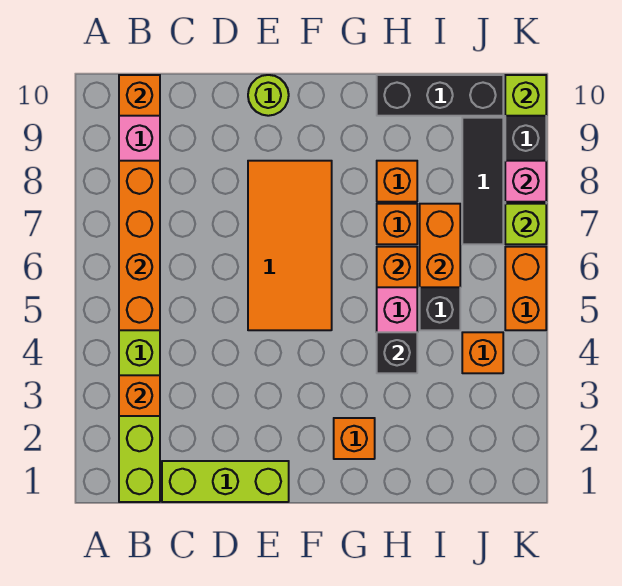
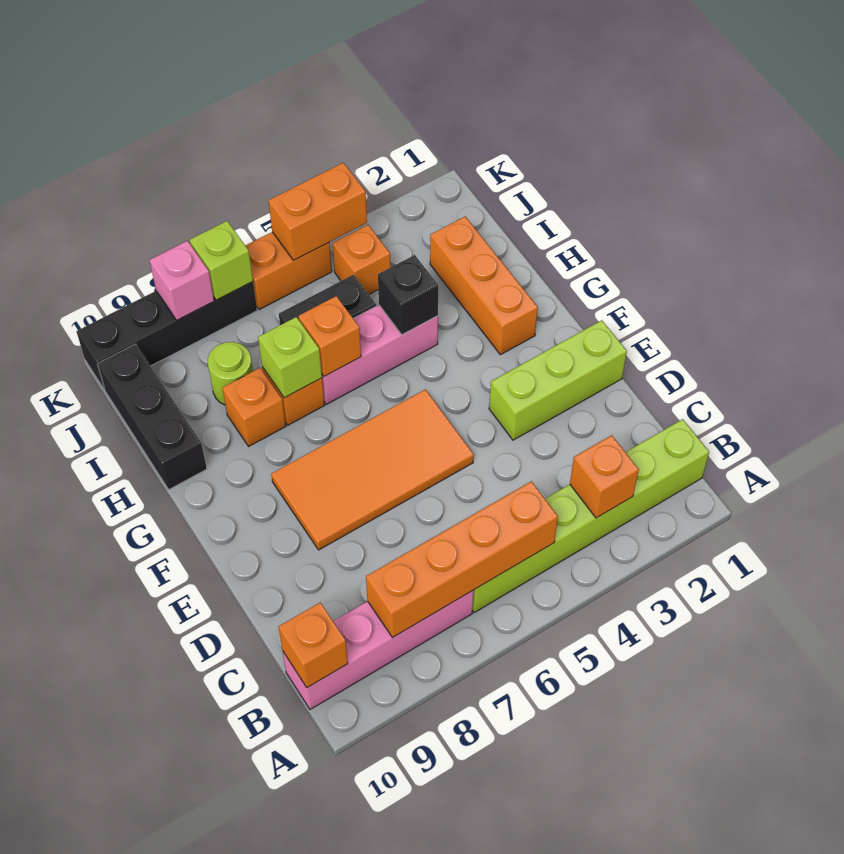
lime 1x3 brick [162,461,289,502] -> lime 1x3 brick turned to [489,320,627,440]
lime 1x1 round brick [248,75,289,116] -> lime 1x1 round brick moved to [208,342,253,405]
orange 1x1 brick [334,418,375,459] -> orange 1x3 brick [430,217,538,355]
orange 1x2 brick [420,204,460,287] -> orange 1x2 brick moved to [268,163,367,260]
black 1x3 tile [462,118,503,244] -> none
lime 1x1 brick [505,75,546,116] -> lime 1x1 brick moved to [258,317,322,398]

